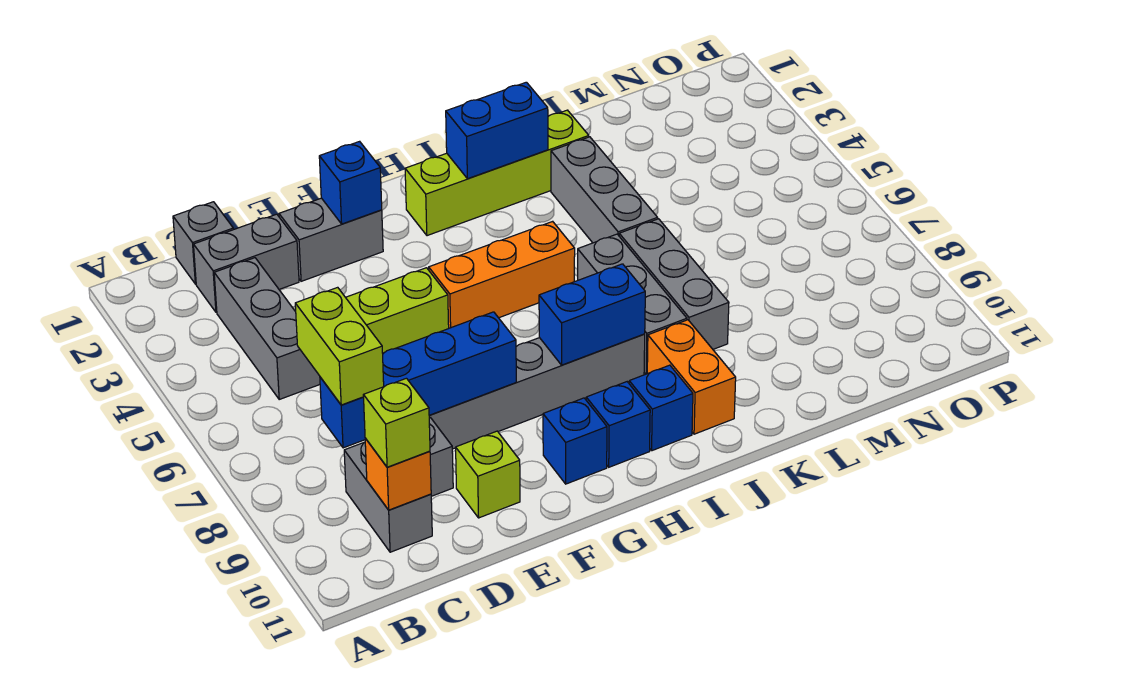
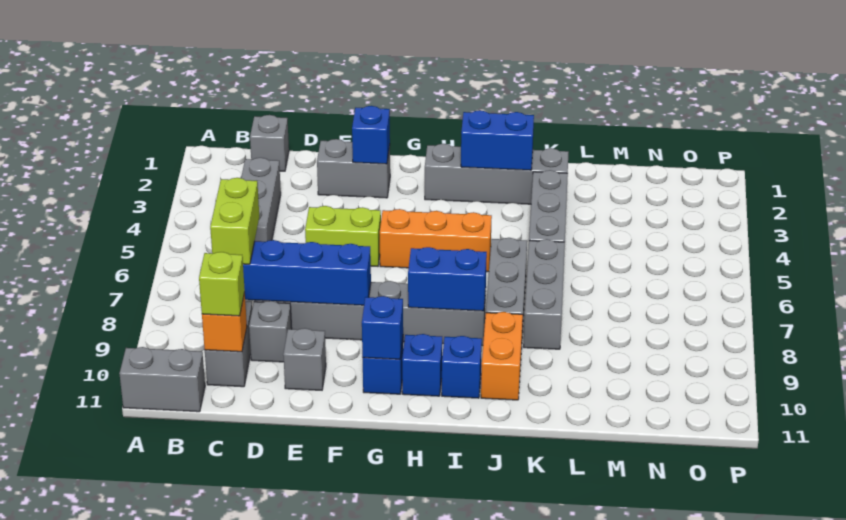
grey 1x2 brick [194,214,299,312] -> grey 1x2 brick moved to [119,347,205,412]
lime 1x1 brick [456,431,520,518] -> grey 1x1 brick [283,328,326,390]
none -> blue 1x1 brick [362,296,403,359]
lime 1x4 brick [405,110,589,236] -> grey 1x4 brick [425,144,569,204]

